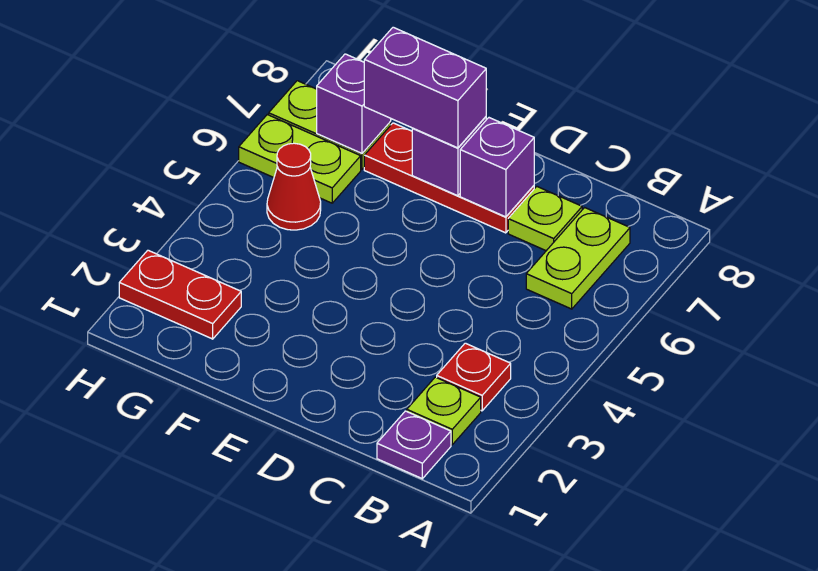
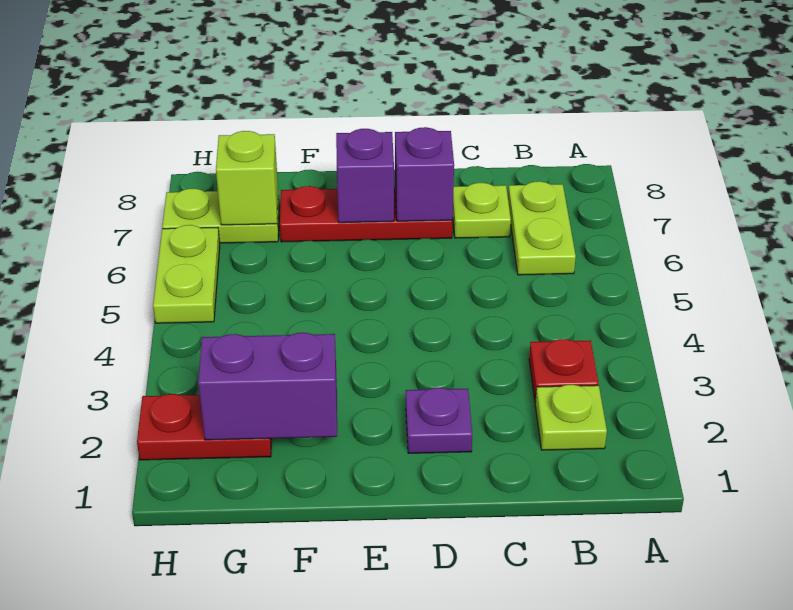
purple 1x1 plate [377,411,451,479] -> purple 1x1 plate moved to [406,388,472,453]
purple 1x2 brick [364,27,486,148] -> purple 1x2 brick moved to [198,333,337,440]
red 1x1 cone [267,143,321,230] -> none
lime 1x2 plate [239,115,361,203] -> lime 1x2 plate turned to [153,225,220,323]
purple 1x1 brick [317,54,391,153] -> lime 1x1 brick [216,131,278,225]

